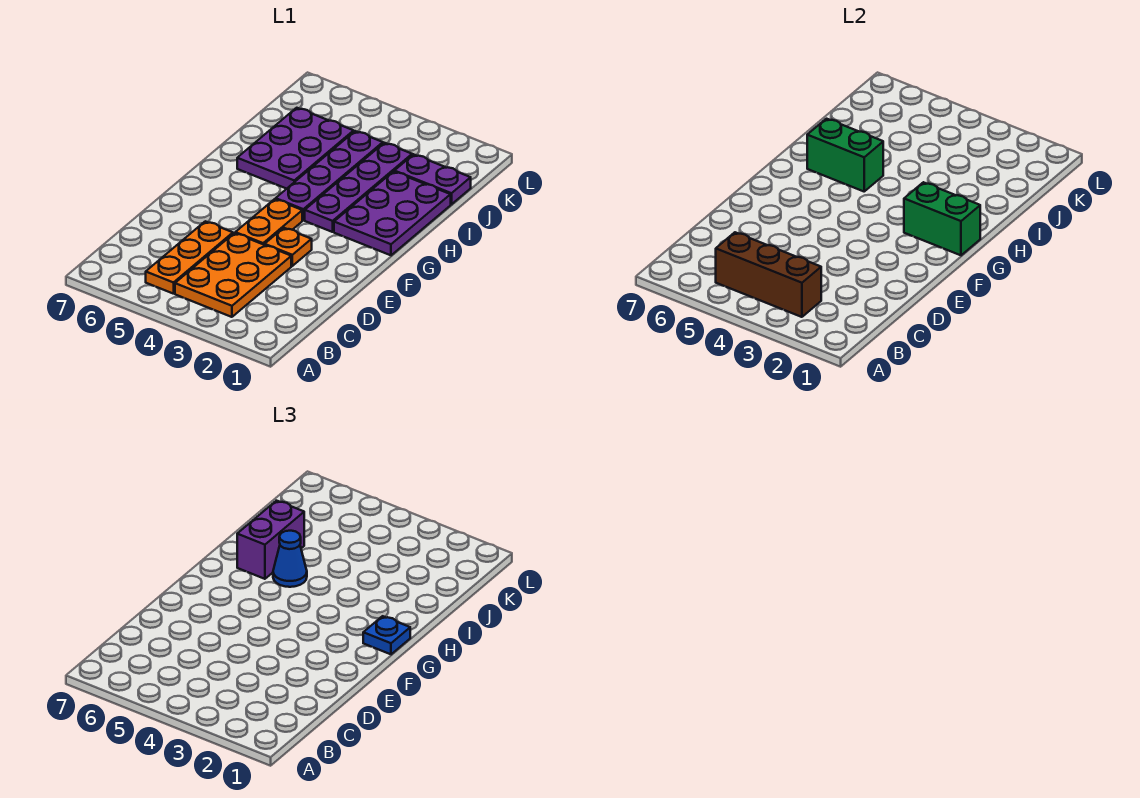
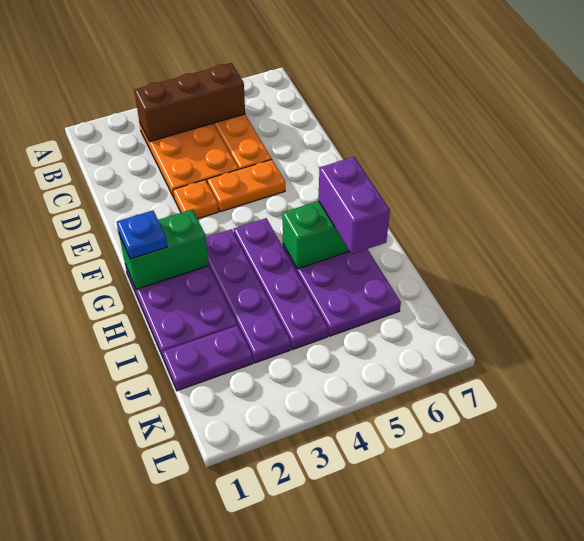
orange 1x2 plate [235,199,302,245] -> orange 1x2 plate turned to [207,160,285,212]
blue 1x1 cone [273,531,307,587] -> none

